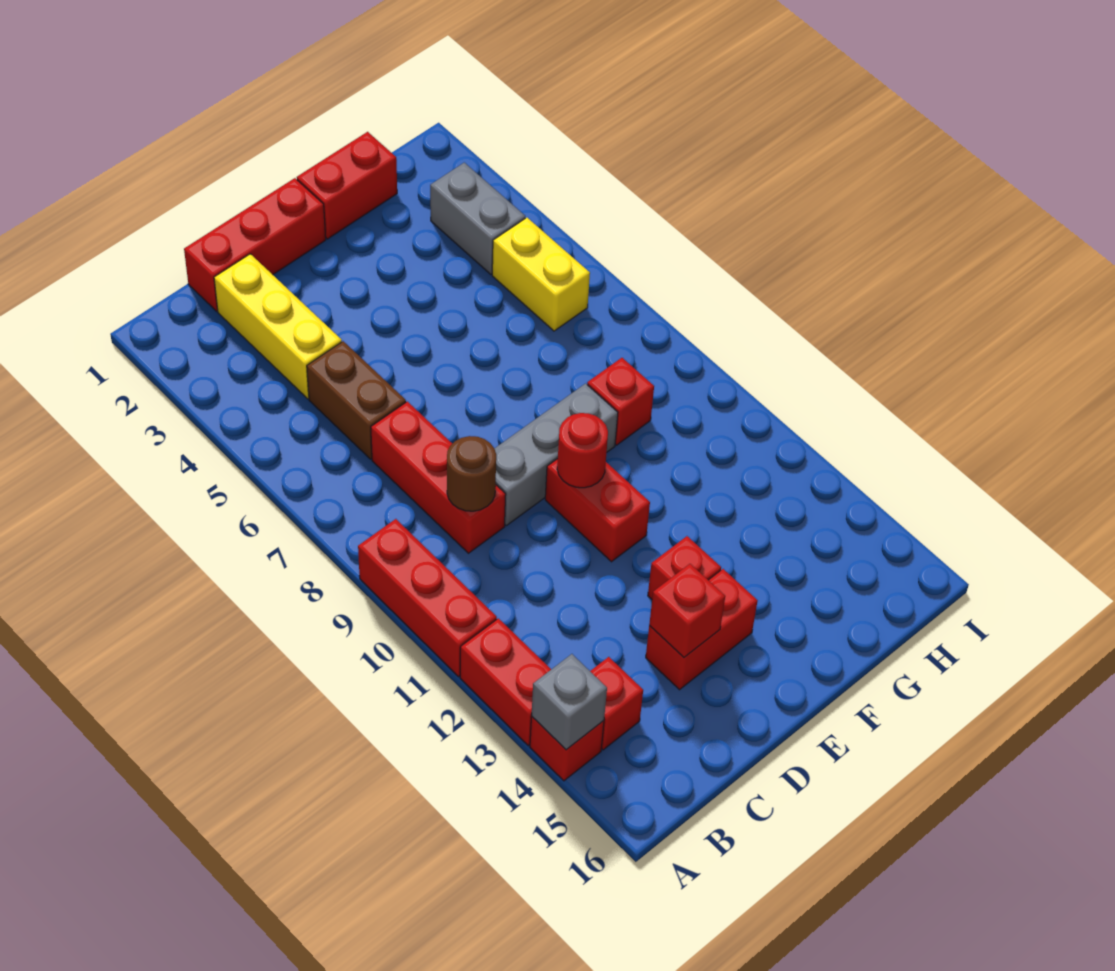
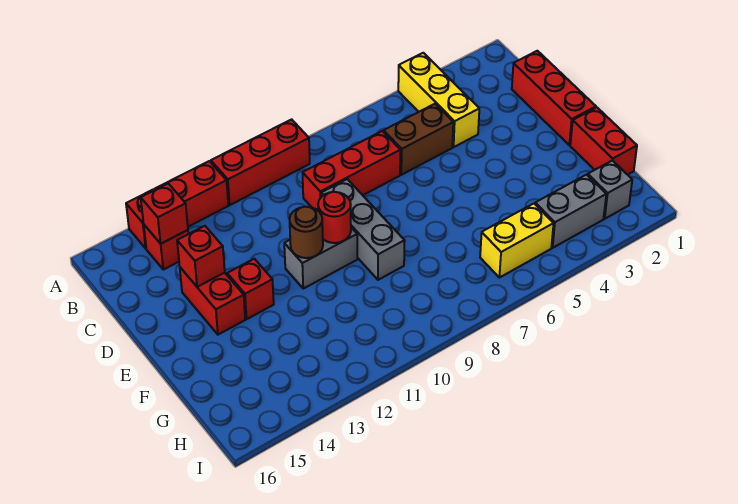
grey 1x1 brick [532,654,607,750] -> grey 1x1 brick moved to [588,160,632,219]
yellow 1x3 brick [214,254,342,399] -> yellow 1x3 brick turned to [398,53,479,147]
brown 1x1 round brick [447,436,496,511] -> brown 1x1 round brick moved to [290,207,323,258]
red 1x2 brick [545,459,650,562] -> grey 1x2 brick [284,228,357,289]
red 1x1 brick [587,358,654,445] -> red 1x1 brick moved to [141,184,188,244]

